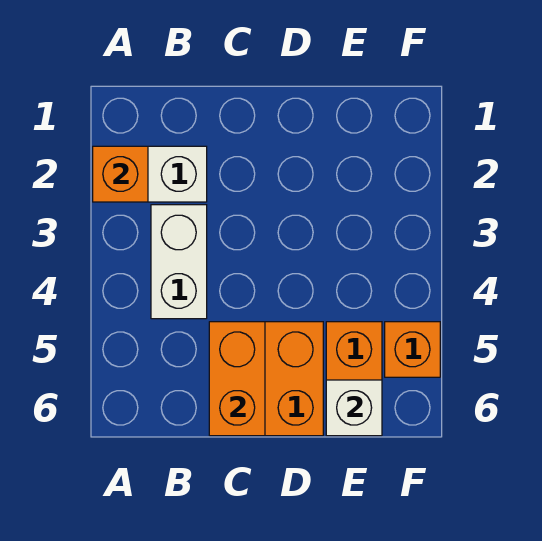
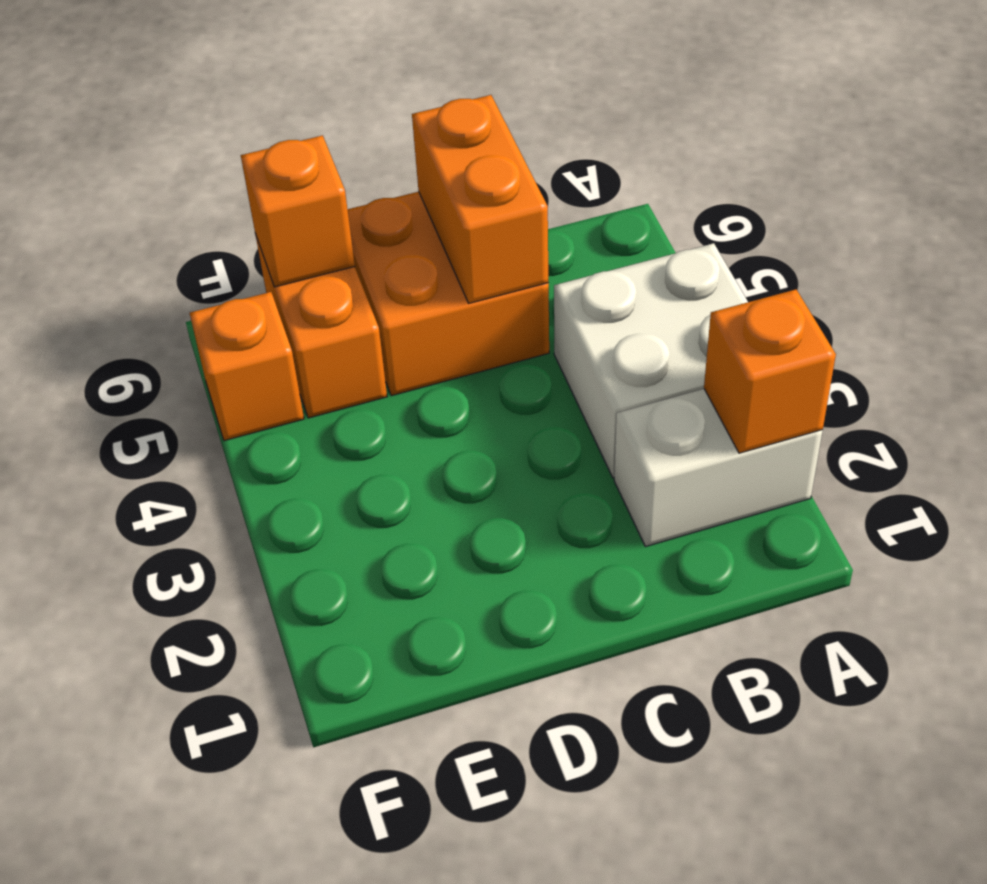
white 1x2 brick [151,205,207,319] -> white 2x2 brick [554,243,748,478]
white 1x1 brick [326,380,382,436] -> orange 1x1 brick [241,135,355,287]

